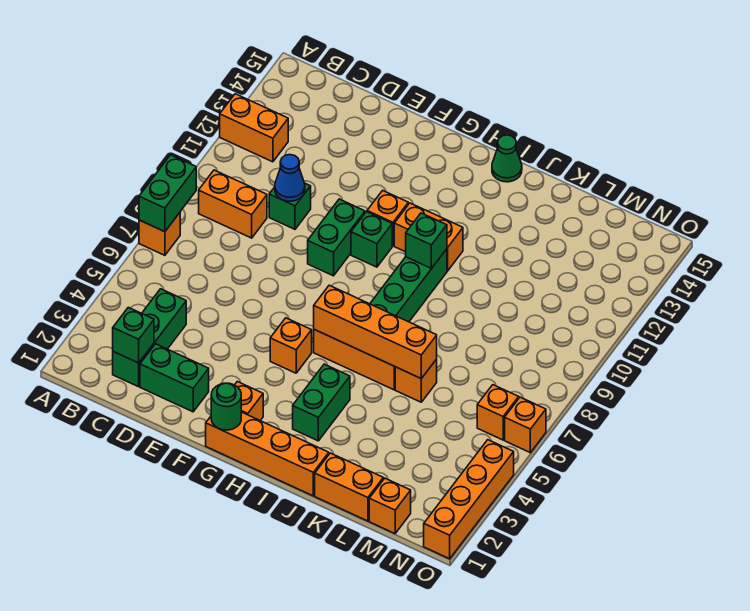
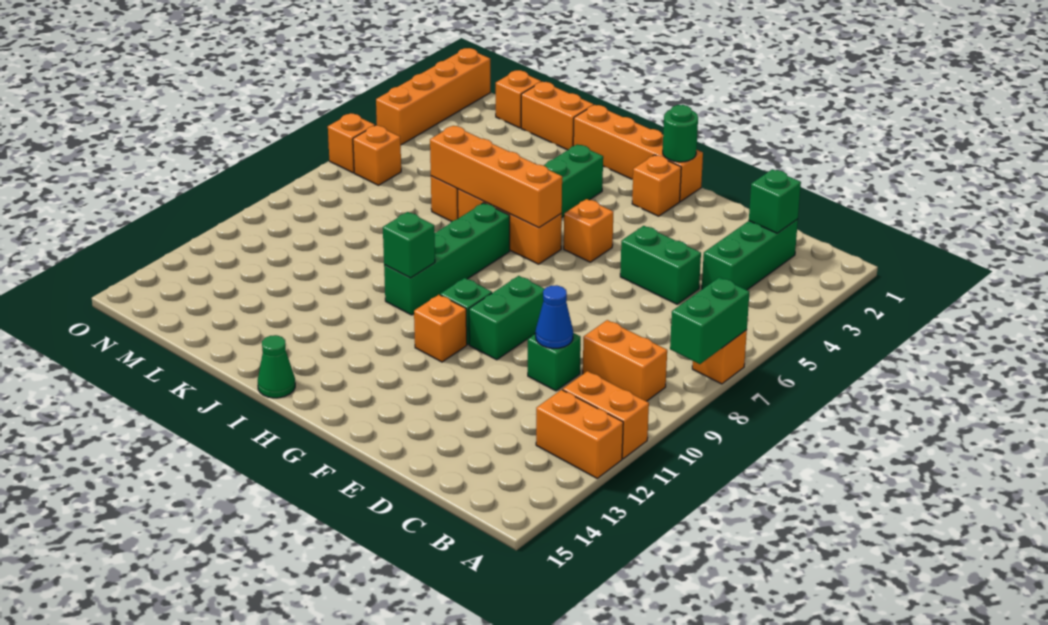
green 1x2 brick [140,344,209,412] -> green 1x2 brick moved to [620,226,701,304]
orange 1x2 brick [394,203,463,271] -> orange 1x2 brick moved to [563,371,649,459]

